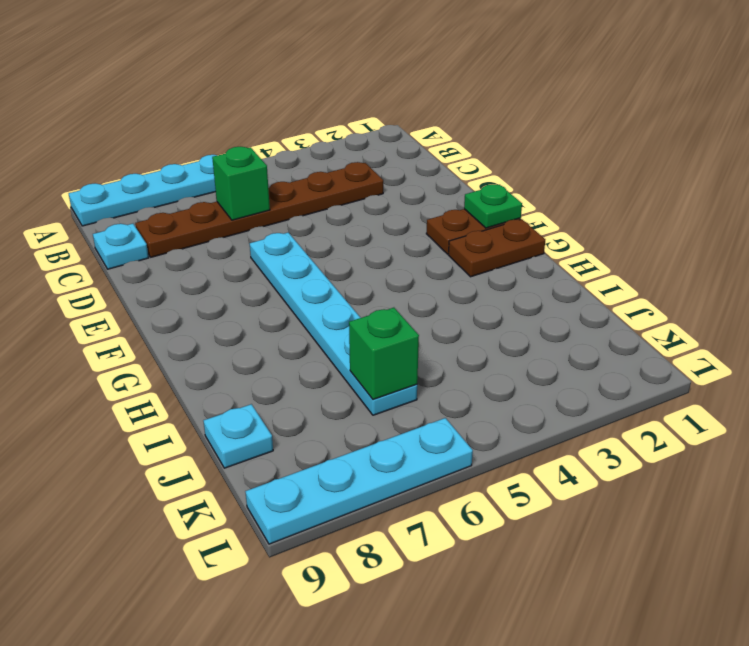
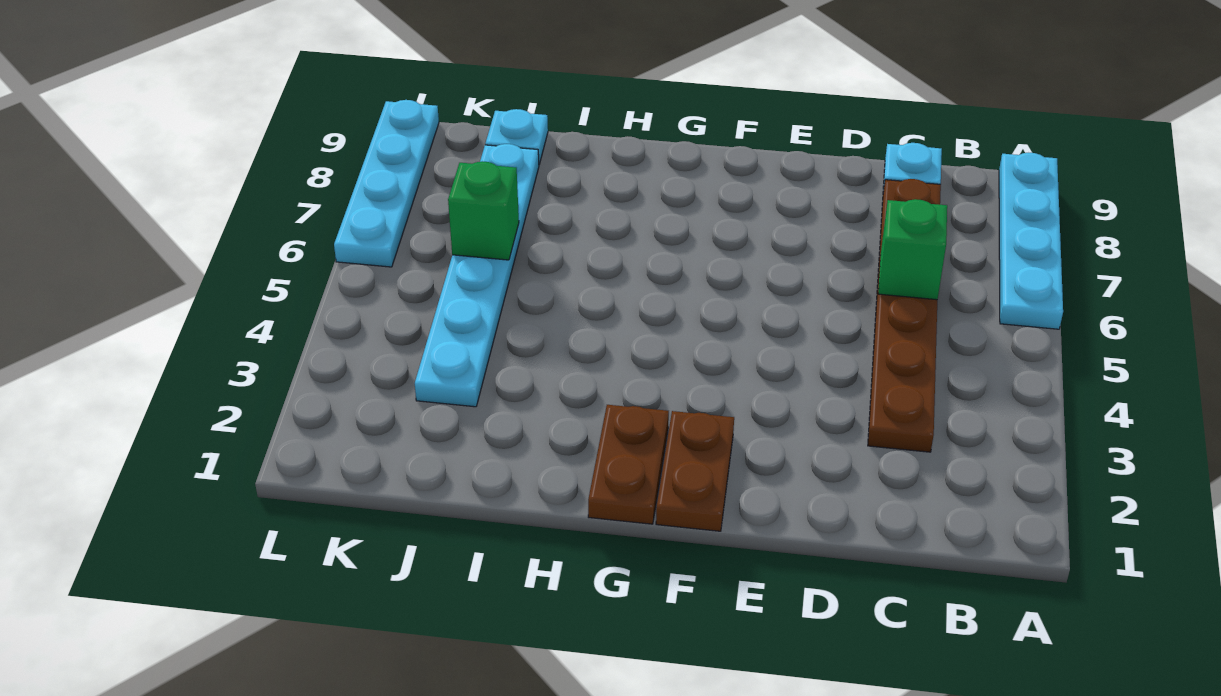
cyan 1x6 plate [250,233,417,415] -> cyan 1x6 plate turned to [415,144,539,407]
green 1x1 plate [464,184,522,228] -> none

